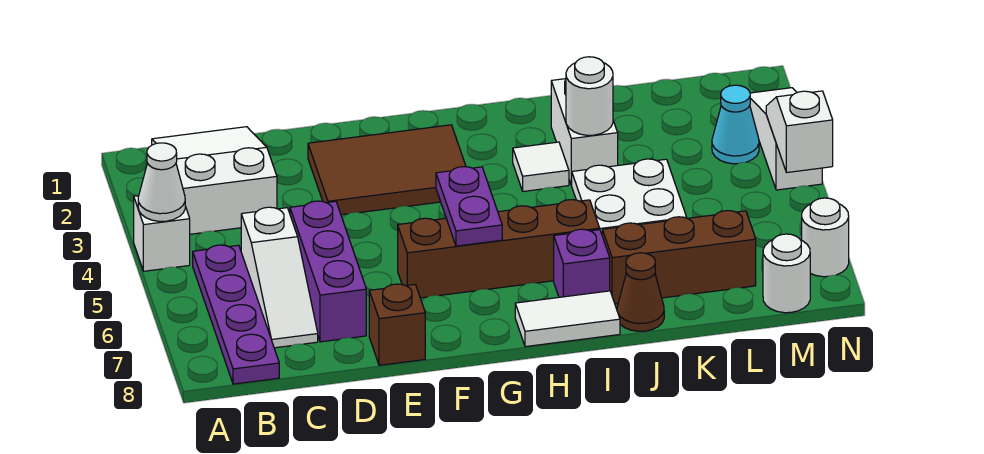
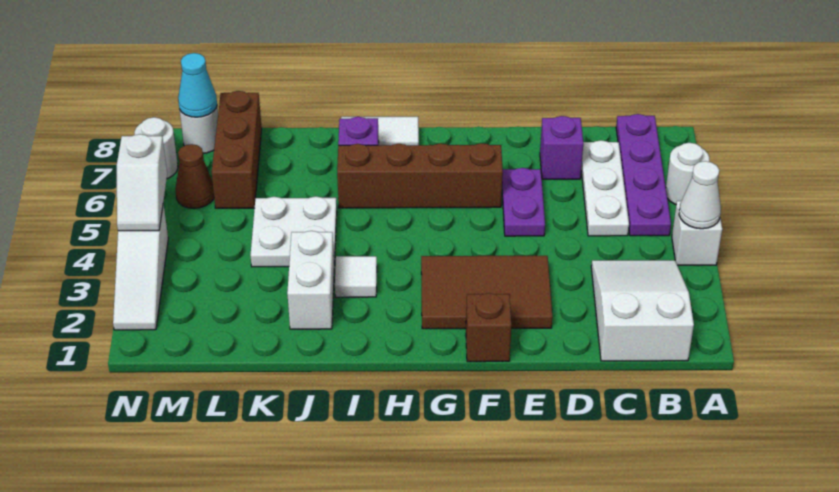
white 2x3 slope [152,127,277,234] -> white 2x3 slope turned to [591,260,694,361]
white 1x3 slope [241,207,318,348] -> white 1x3 plate [581,140,629,236]
purple 1x3 brick [290,201,366,342] -> purple 1x1 brick [540,116,583,179]
brown 1x1 brick [369,284,425,365] -> brown 1x1 brick moved to [466,293,511,362]
purple 1x2 plate [436,167,502,246] -> purple 1x2 plate moved to [502,168,545,236]
white 1x1 round brick [566,57,613,135] -> white 1x1 round brick moved to [666,143,709,204]
brown 1x3 brick [602,211,756,304] -> brown 1x3 brick turned to [212,91,262,208]
brown 1x1 cone [617,253,664,331] -> brown 1x1 cone moved to [175,144,214,208]
cyan 1x1 cone [712,85,759,164] -> cyan 1x1 cone moved to [178,53,217,117]

